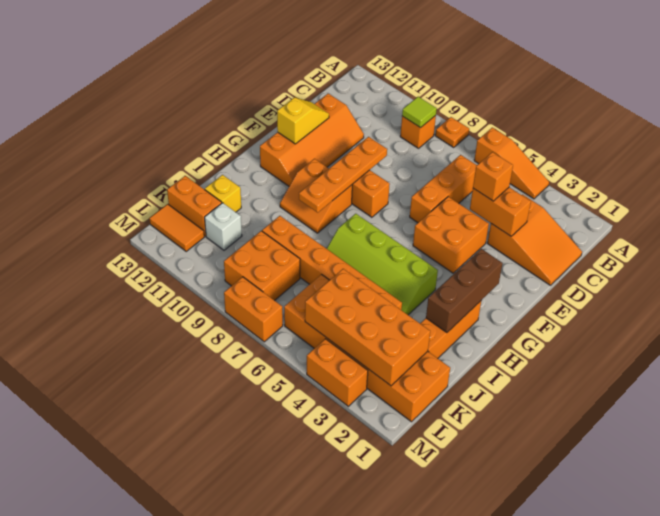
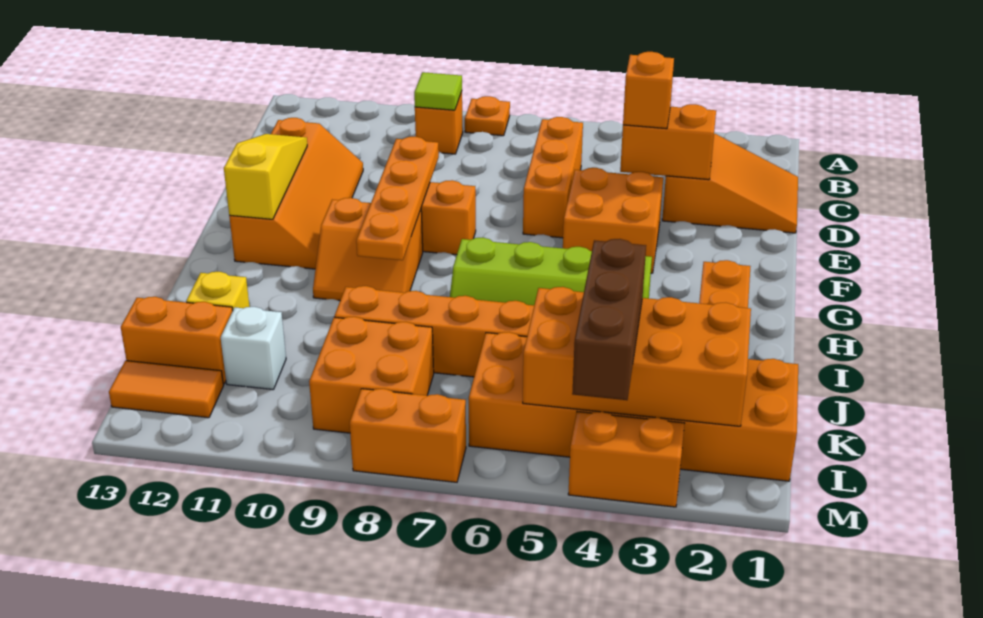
orange 1x3 slope [474,128,549,199] -> none
yellow 1x2 slope [277,97,329,144] -> yellow 1x3 slope [224,134,307,219]
brown 1x3 brick [426,249,503,333] -> brown 1x3 brick moved to [572,239,646,400]

